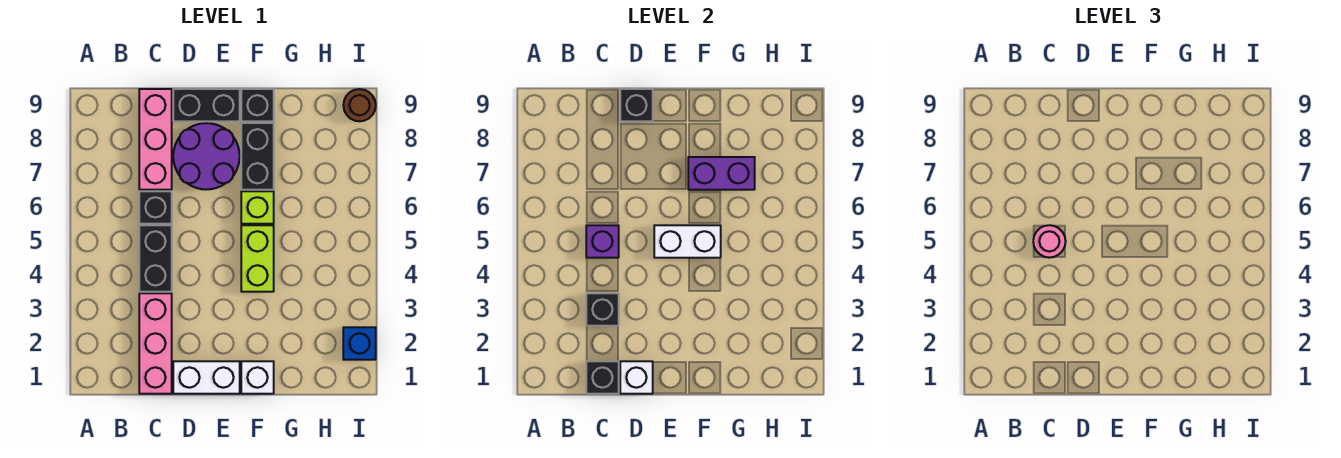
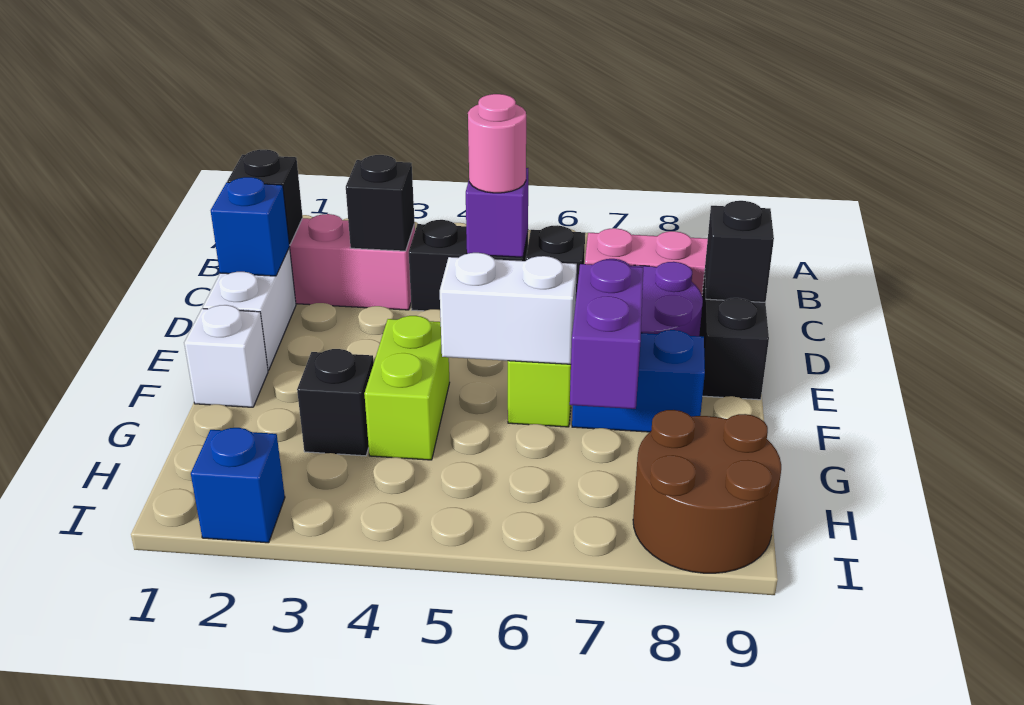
white 1x1 brick [620,361,653,394] -> blue 1x1 brick [211,177,289,276]
white 1x2 brick [654,225,721,258] -> white 1x2 brick turned to [440,253,577,364]
lime 1x2 brick [241,225,274,292] -> lime 1x2 brick turned to [364,316,450,460]
black 1x2 brick [241,123,274,190] -> blue 1x2 brick [572,330,705,432]
black 1x1 brick [241,89,274,121] -> black 1x1 brick moved to [297,349,374,456]
brown 1x1 round brick [343,89,376,121] -> brown 2x2 round brick [633,410,781,573]

